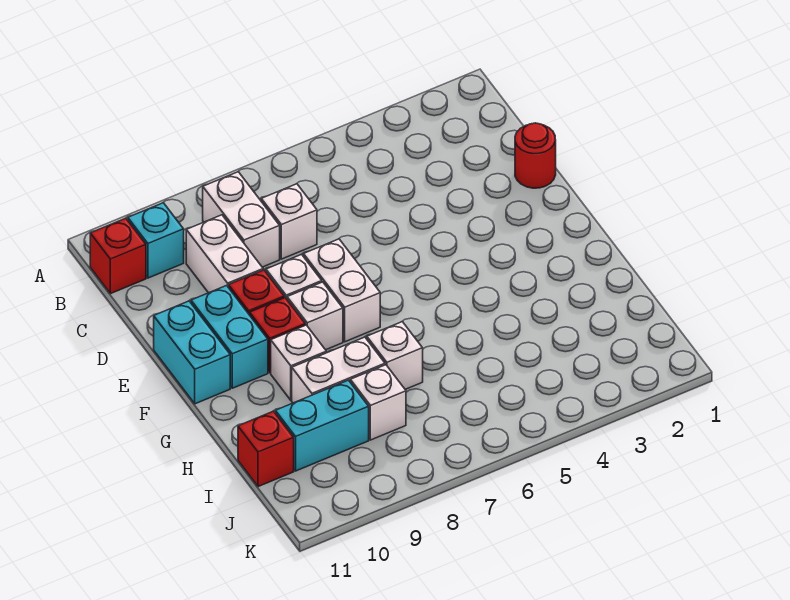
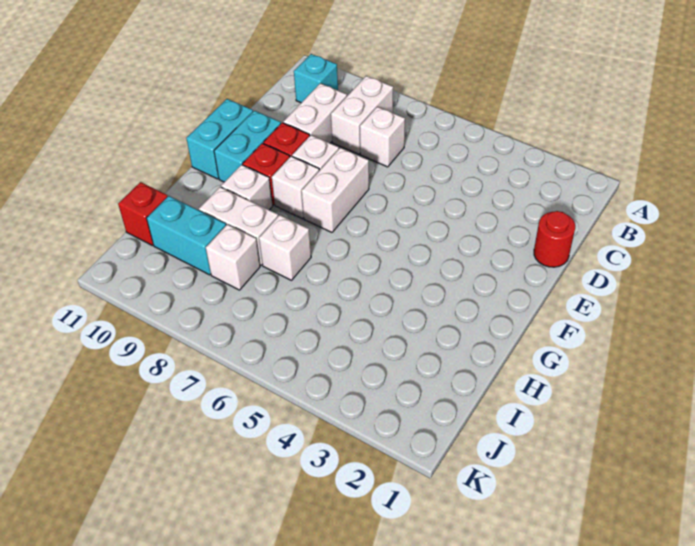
red 1x1 brick [90,218,146,294] -> none

